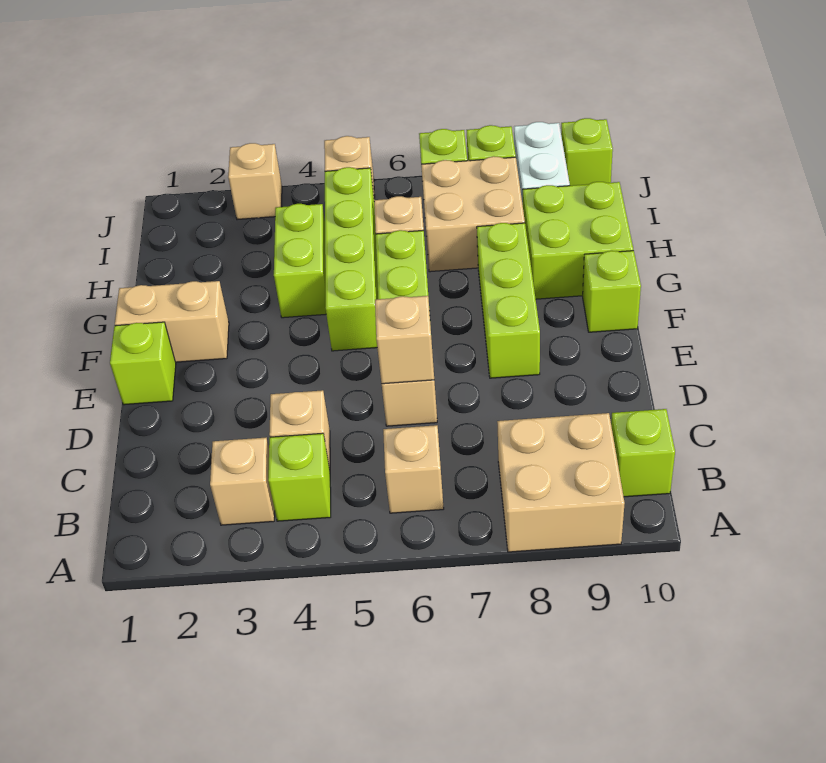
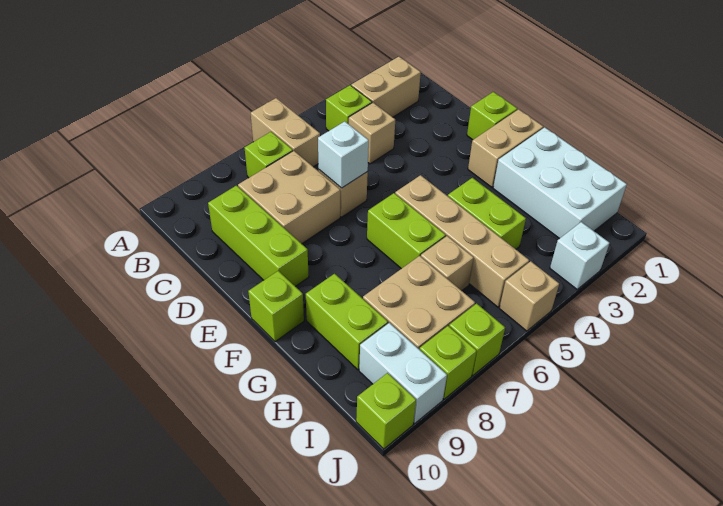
tan 2x2 brick [497,413,625,552] -> tan 2x2 brick moved to [238,151,340,244]
tan 1x1 brick [210,438,275,525] -> tan 1x2 brick [351,56,421,117]
tan 1x1 brick [383,425,444,513] -> tan 1x2 brick [251,98,320,167]
lime 1x1 brick [611,409,675,497] -> lime 1x1 brick moved to [245,132,293,178]
tan 1x1 brick [375,296,434,384] -> white 1x1 brick [318,121,369,188]
lime 1x3 brick [477,223,540,378] -> lime 1x3 brick moved to [208,186,309,286]
lime 1x4 brick [325,167,378,351] -> tan 1x4 brick [395,175,529,307]
none -> white 2x3 brick [493,127,627,239]
lime 2x2 brick [523,182,633,299] -> lime 1x2 brick [306,274,388,370]
tan 1x1 brick [228,143,282,220] -> white 1x1 brick [550,222,609,289]

